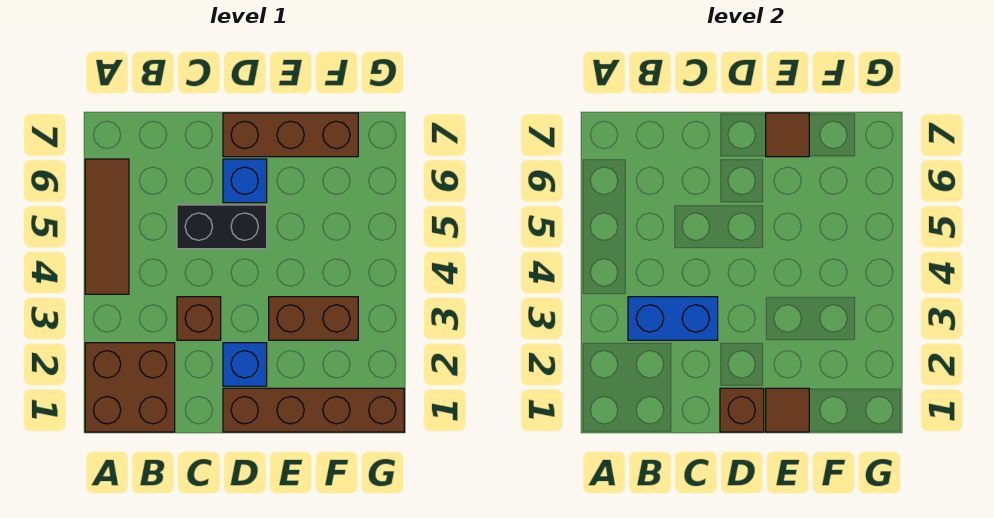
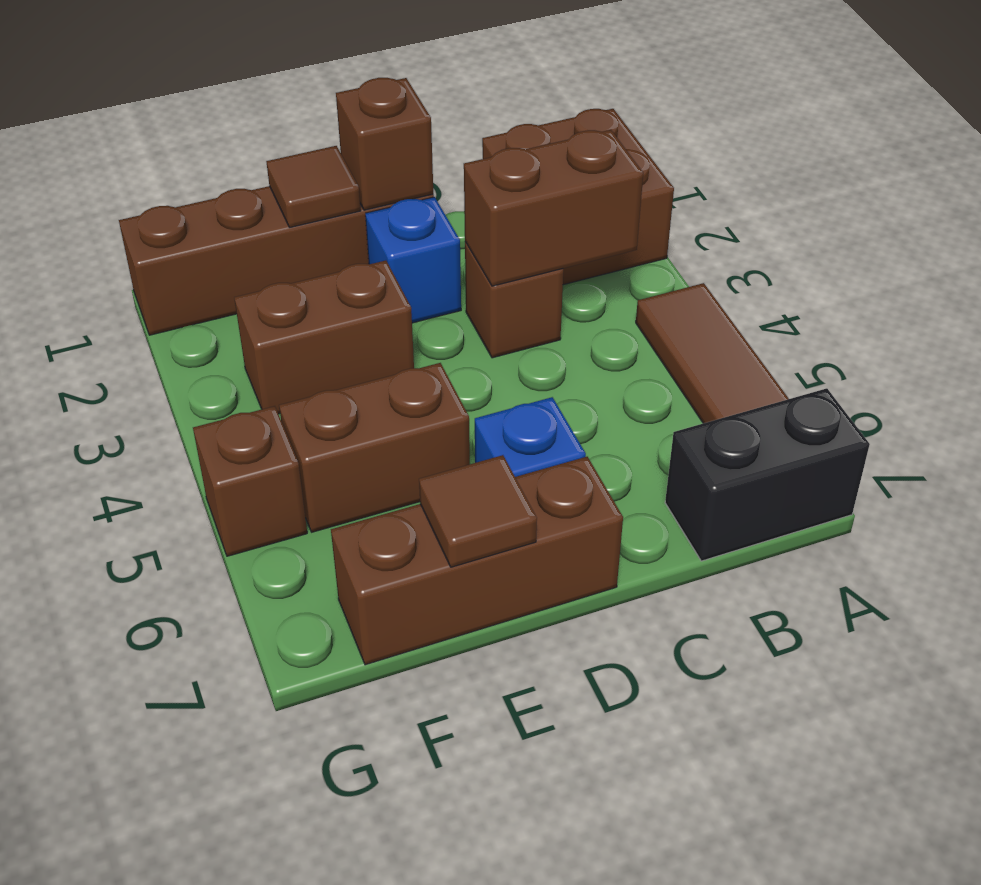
blue 1x2 brick [628,297,718,340] -> brown 1x2 brick [464,130,643,286]
black 1x2 brick [177,205,267,249] -> black 1x2 brick moved to [665,388,870,561]
none -> brown 1x2 brick [279,363,470,532]
none -> brown 1x1 brick [193,406,307,556]

